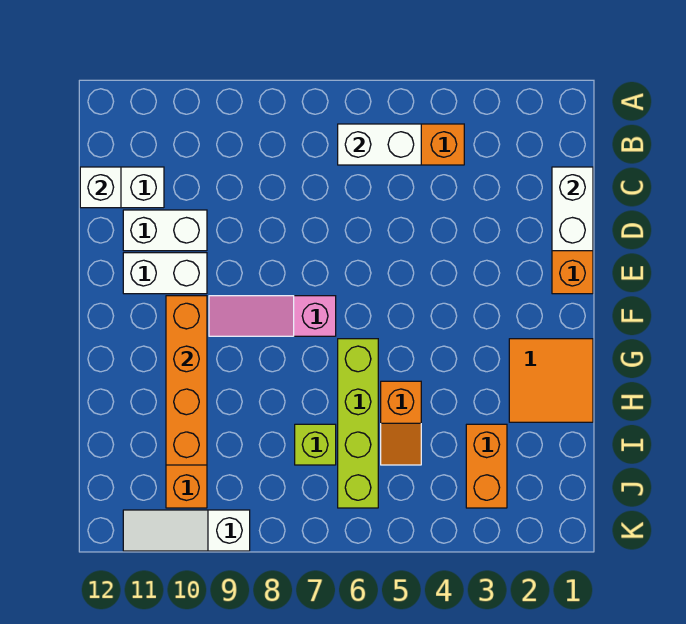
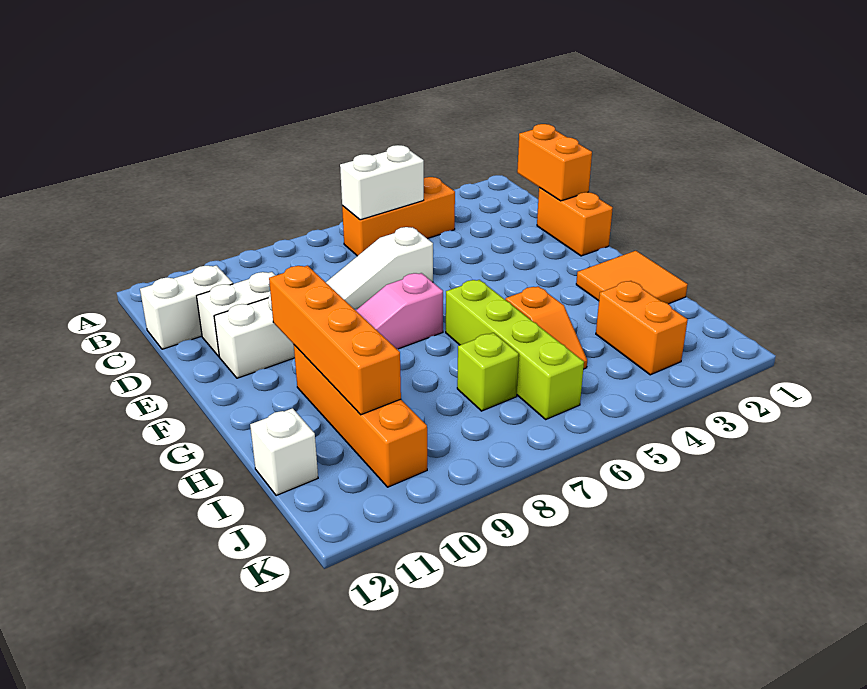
white 1x2 brick [552,167,593,251] -> orange 1x2 brick [517,124,592,201]
white 1x1 brick [80,167,121,208] -> white 1x1 brick moved to [250,408,318,496]
white 1x3 slope [123,510,250,551] -> white 1x3 slope moved to [326,227,433,309]

